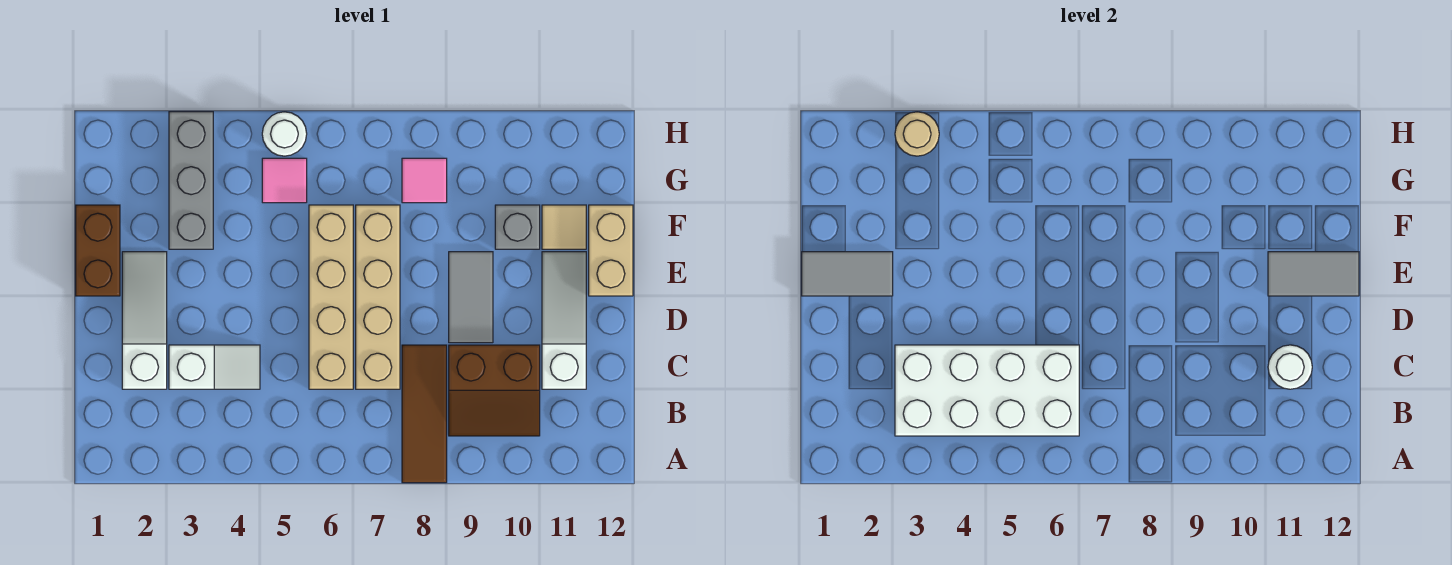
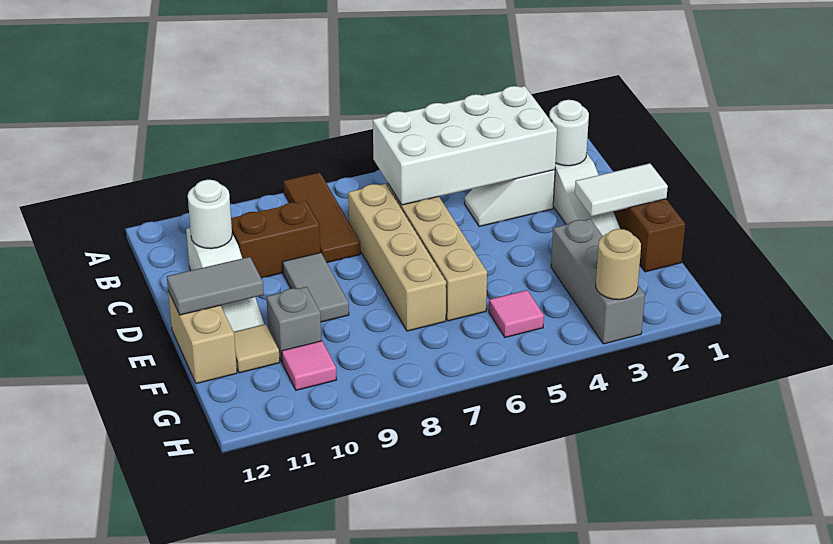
grey 1x2 tile [802,252,893,296] -> white 1x2 tile [575,163,668,217]
pink 1x1 tile [402,158,447,203] -> pink 1x1 tile moved to [282,341,336,390]
white 1x1 round brick [262,112,307,156] -> white 1x1 round brick moved to [549,100,589,166]

